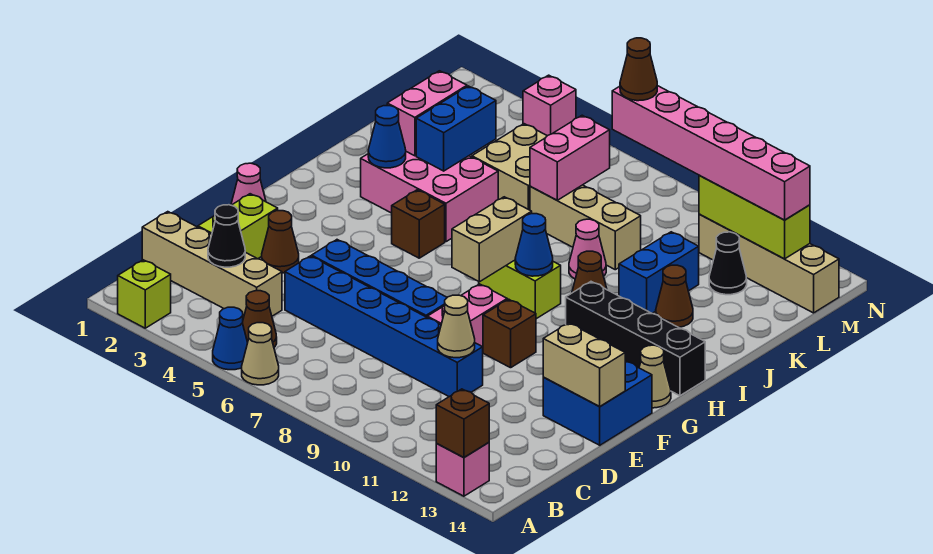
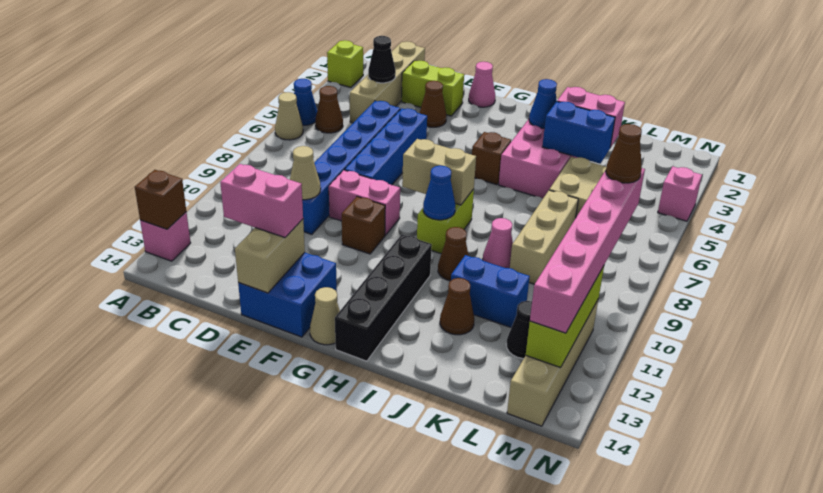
pink 1x2 brick [530,115,610,200] -> pink 1x2 brick moved to [220,164,303,238]

